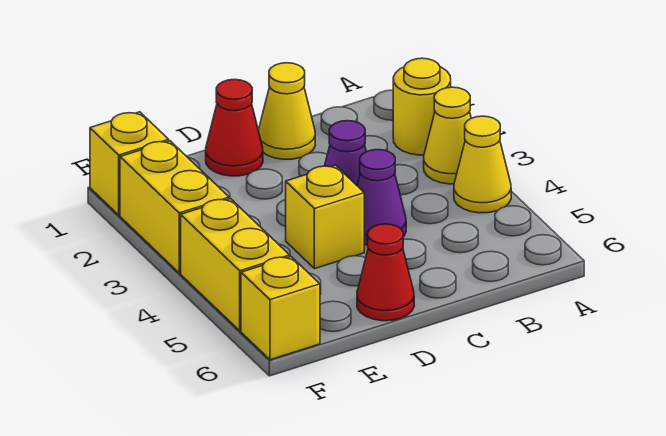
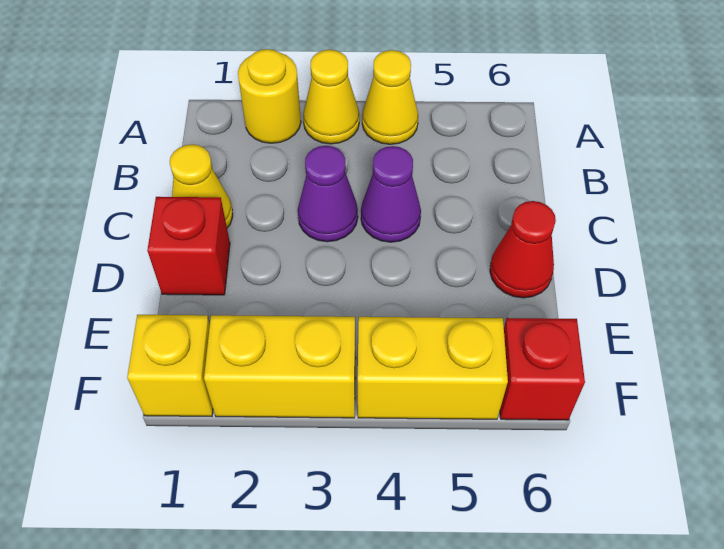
red 1x1 cone [206,79,263,176] -> red 1x1 brick [147,197,230,295]
yellow 1x1 brick [286,165,364,269] -> none
yellow 1x1 brick [241,256,320,360] -> red 1x1 brick [500,318,585,420]

